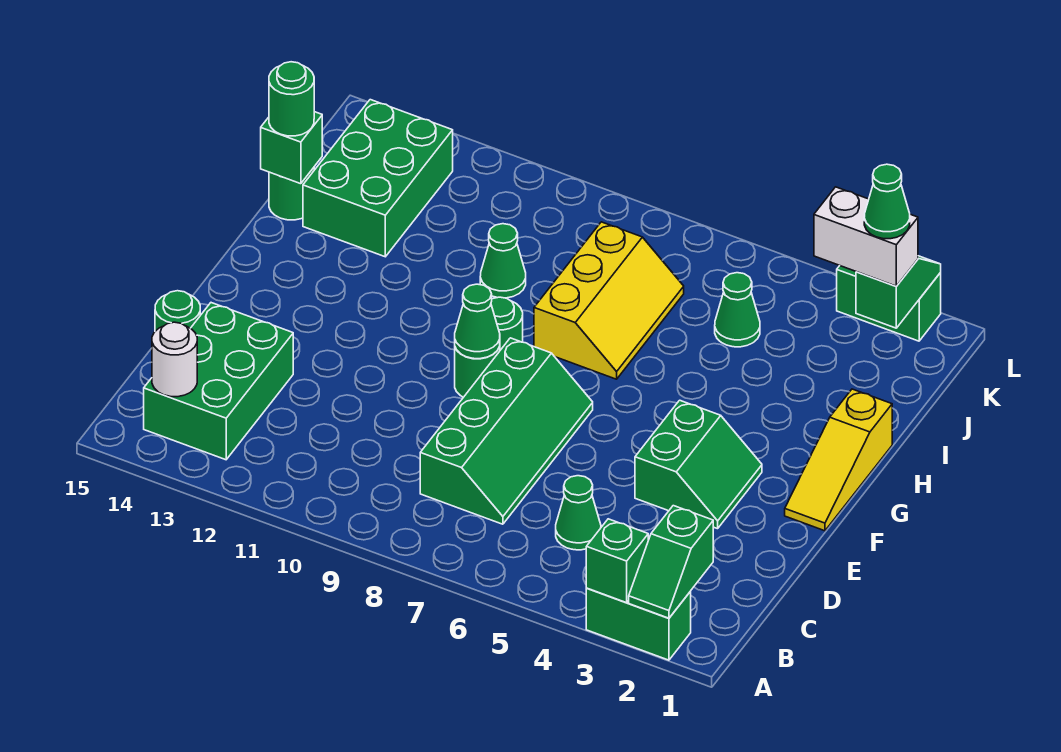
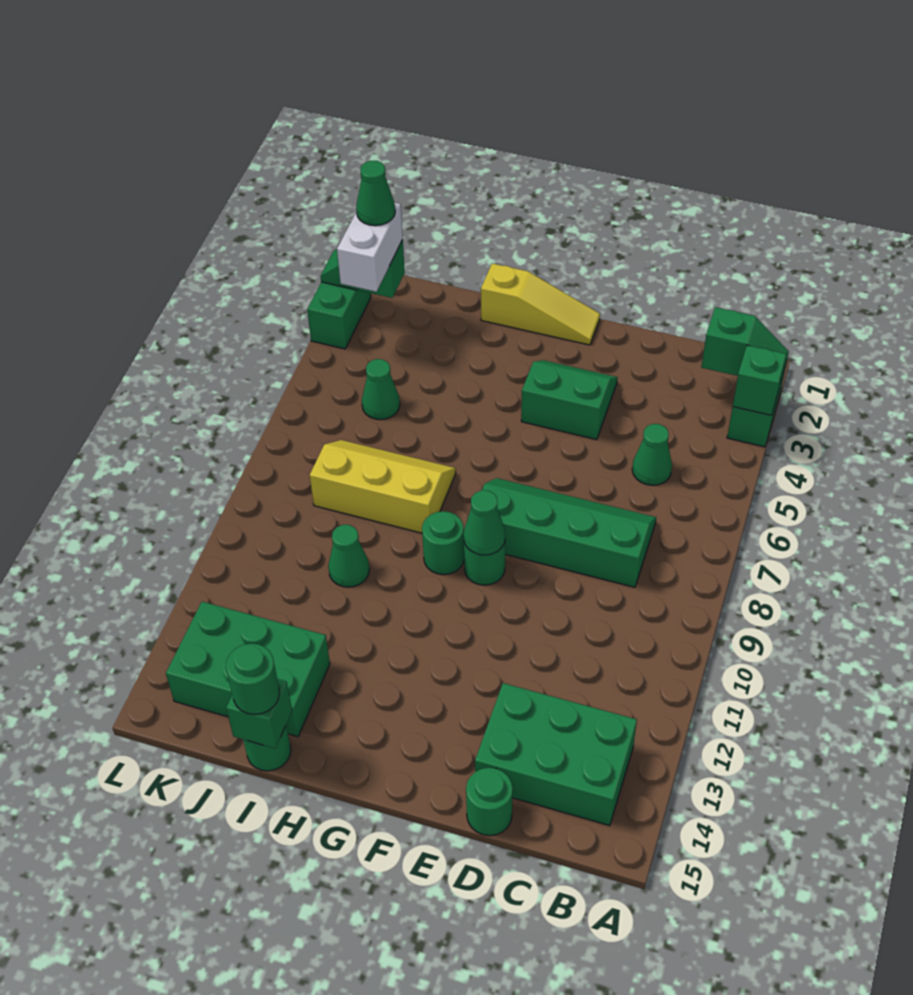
white 1x1 round brick [152,322,197,397] -> none

